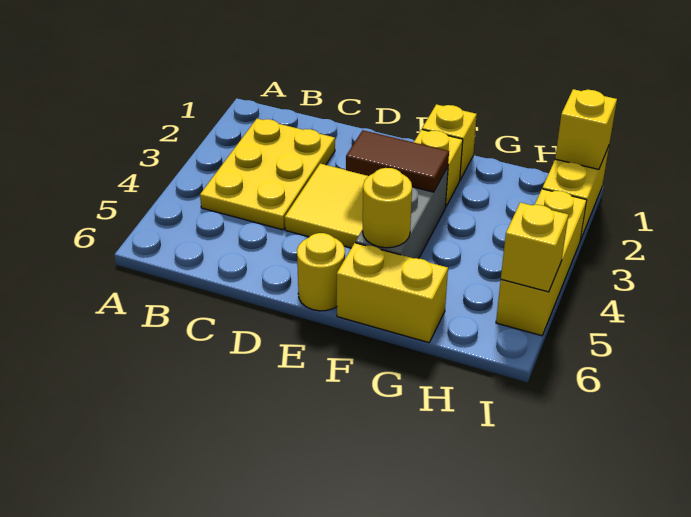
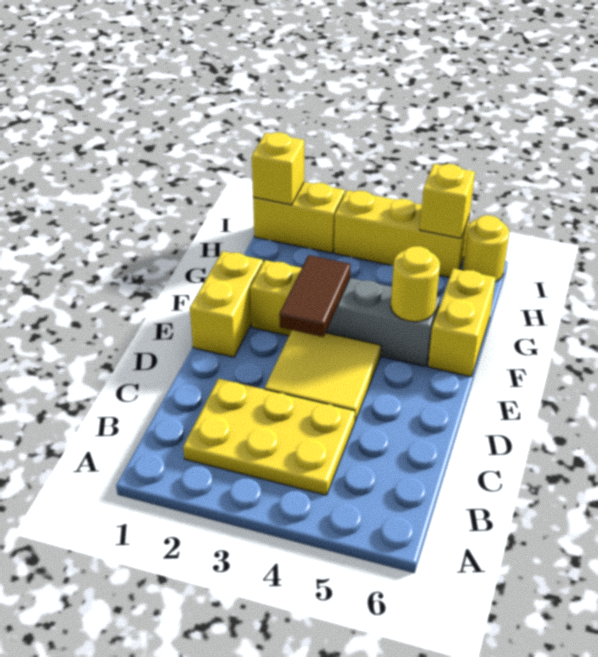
yellow 1x1 round brick [297,233,345,311] -> yellow 1x1 round brick moved to [462,215,509,282]
yellow 1x1 brick [422,104,477,180] -> yellow 1x2 brick [190,251,263,357]

